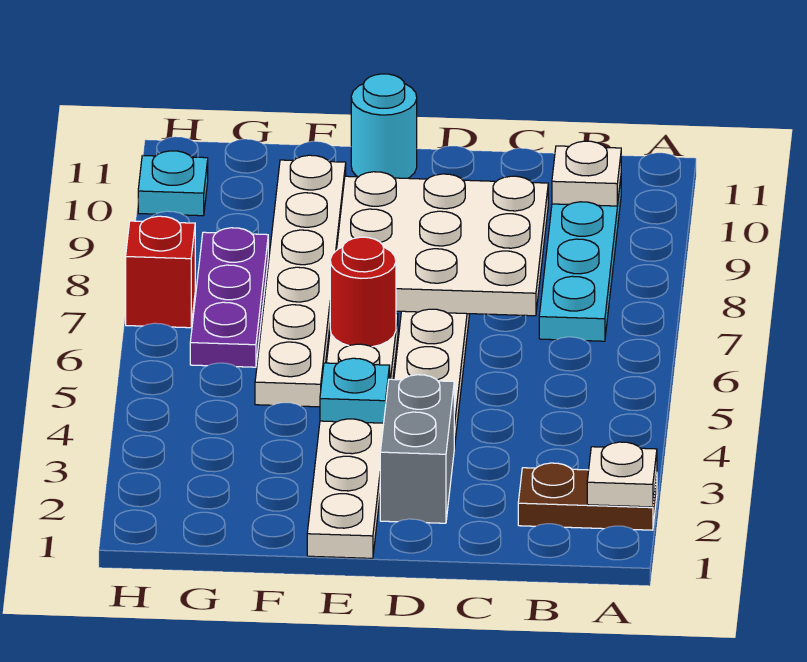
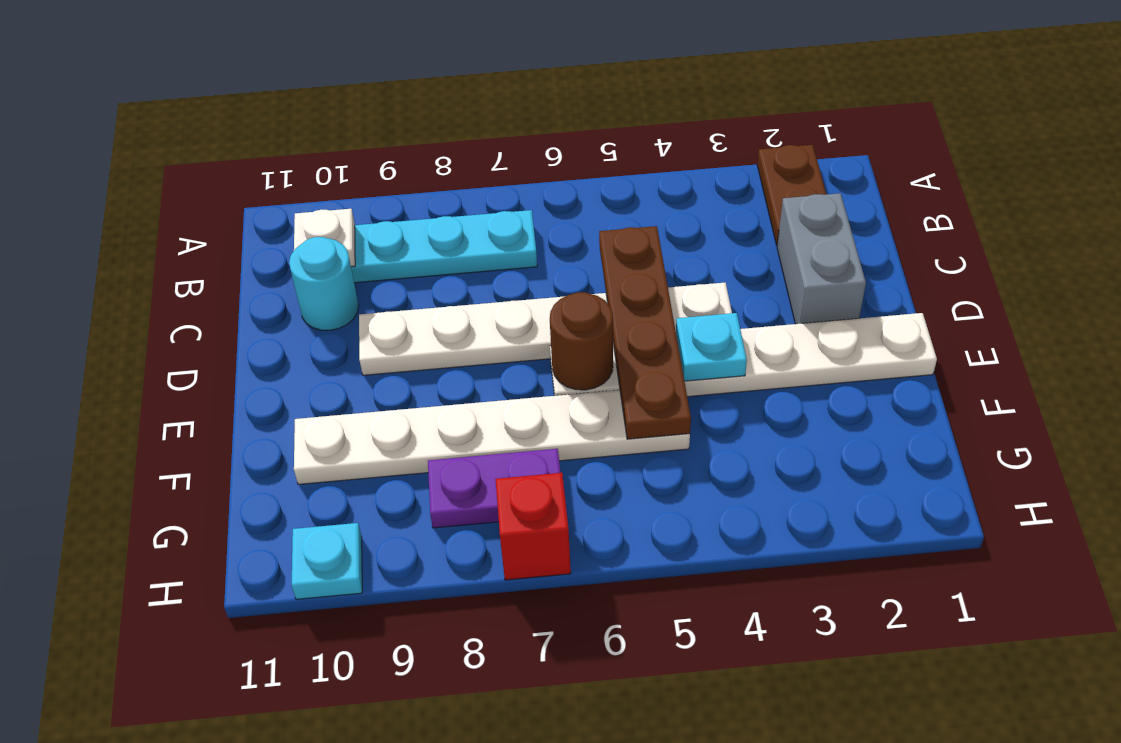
white 1x1 plate [587,442,657,507] -> none
none -> brown 1x4 plate [599,226,691,439]
white 3x3 plate [337,172,548,316] -> none
grey 1x2 brick [380,375,454,523] -> grey 1x2 brick turned to [777,193,866,324]
red 1x1 round brick [330,237,396,347] -> brown 1x1 round brick [550,292,613,390]
cyan 1x1 round brick [351,74,417,178] -> cyan 1x1 round brick moved to [289,237,359,330]
purple 1x3 plate [190,228,268,367] -> purple 1x2 plate [428,449,561,528]

